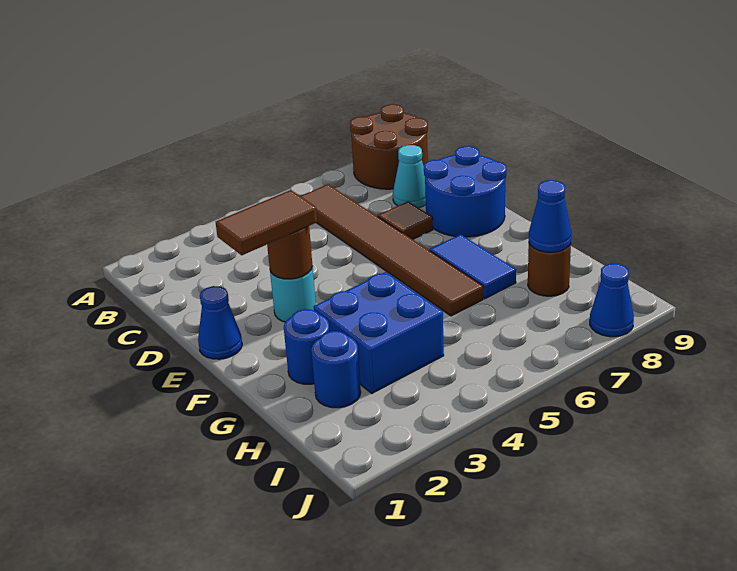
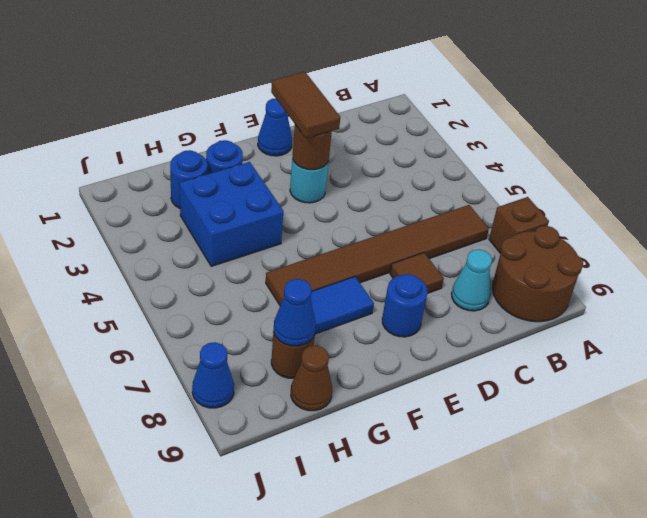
none -> brown 1x1 brick [489,197,549,254]
blue 2x2 round brick [424,146,506,237] -> blue 1x1 round brick [382,274,428,337]
none -> brown 1x1 cone [291,345,332,411]

